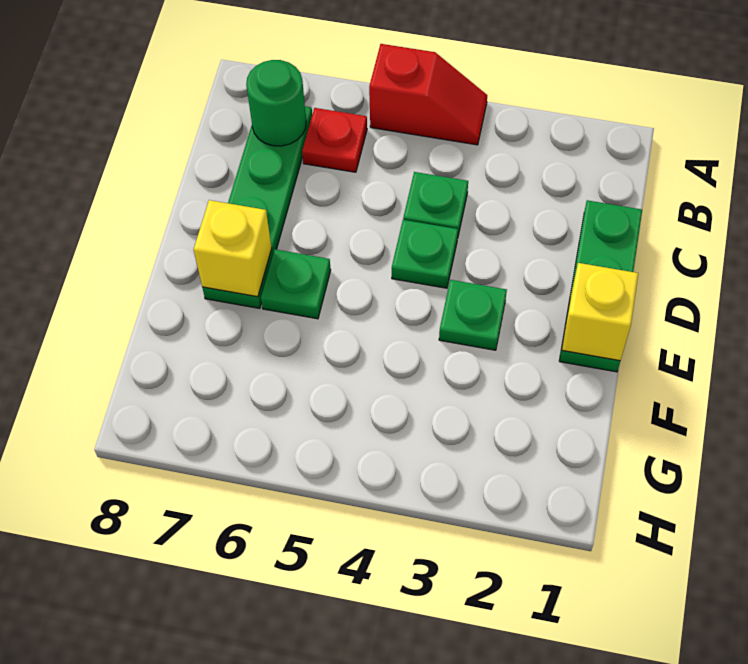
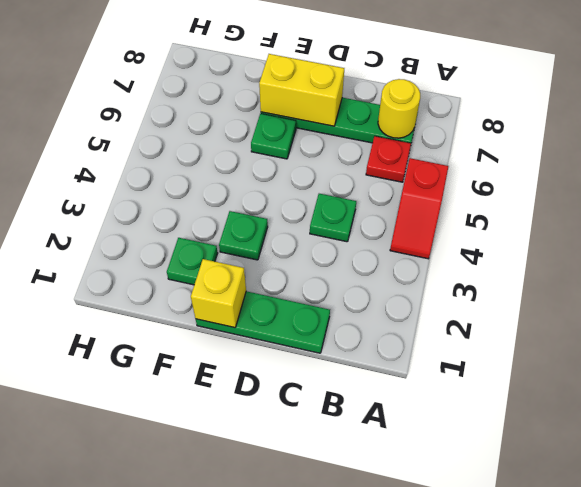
green 1x1 round brick [246,60,306,146] -> yellow 1x1 round brick [378,79,420,138]
green 1x1 plate [392,220,458,288] -> green 1x1 plate moved to [167,238,218,285]
yellow 1x1 brick [194,200,272,297] -> yellow 1x2 brick [259,54,344,126]

